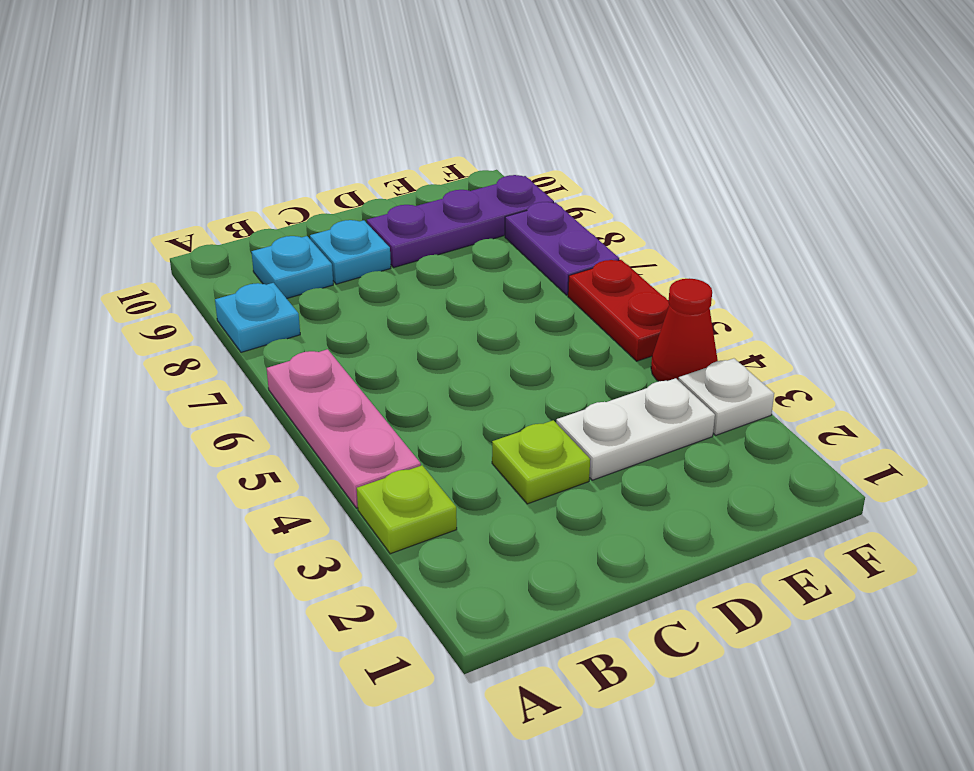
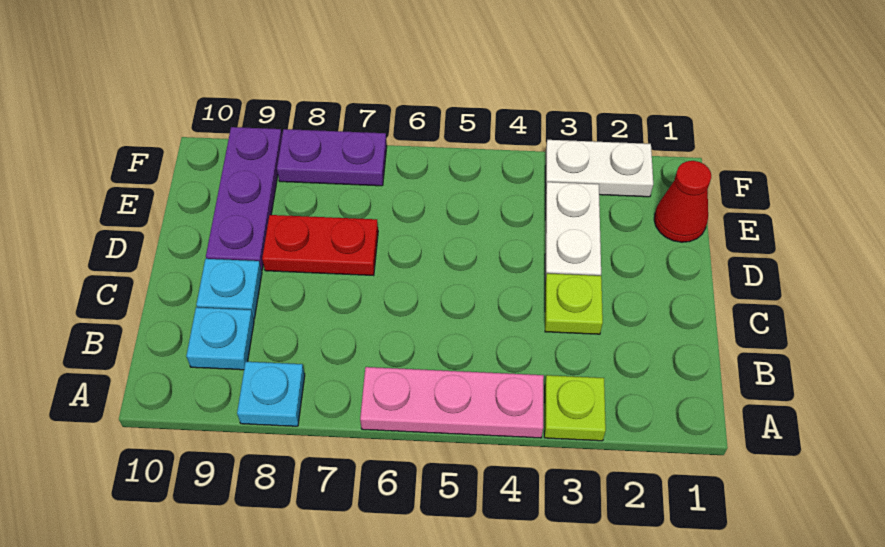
white 1x1 plate [678,358,774,435] -> white 1x2 plate [545,140,653,197]
red 1x1 cone [651,278,718,381] -> red 1x1 cone moved to [654,161,711,242]
red 1x2 plate [568,260,669,361] -> red 1x2 plate moved to [262,215,378,276]

